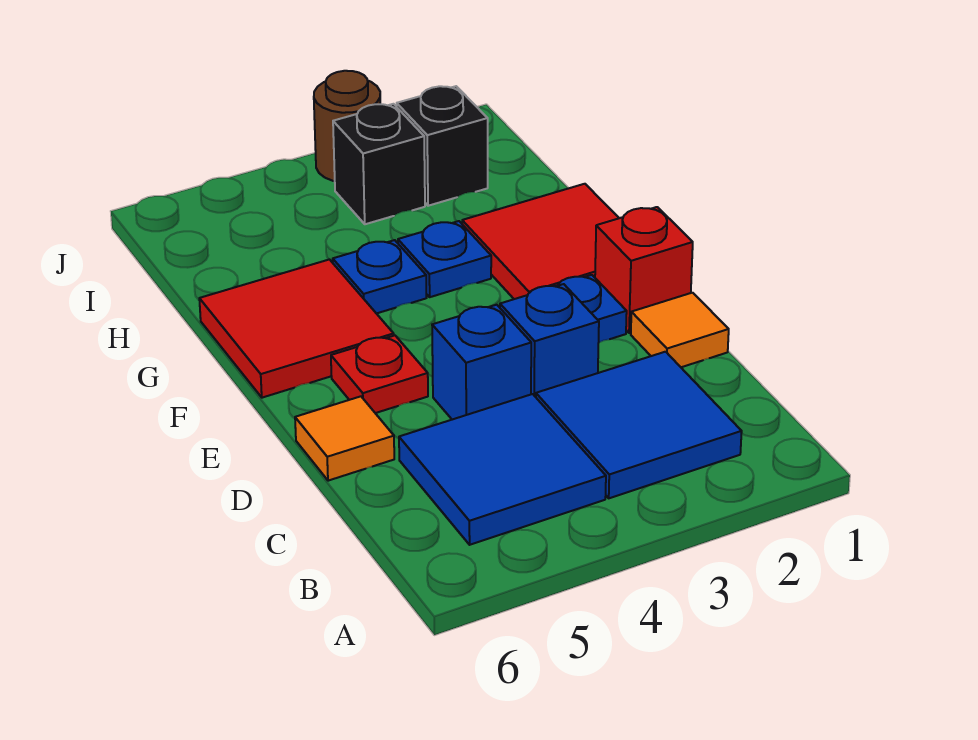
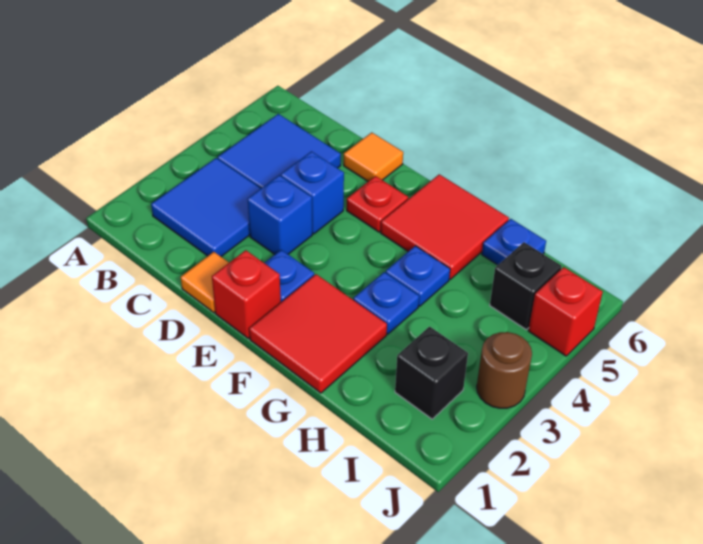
none -> blue 1x1 plate [482,219,546,265]
black 1x1 brick [333,104,425,224] -> black 1x1 brick moved to [490,242,562,330]
none -> red 1x1 brick [528,267,603,356]

